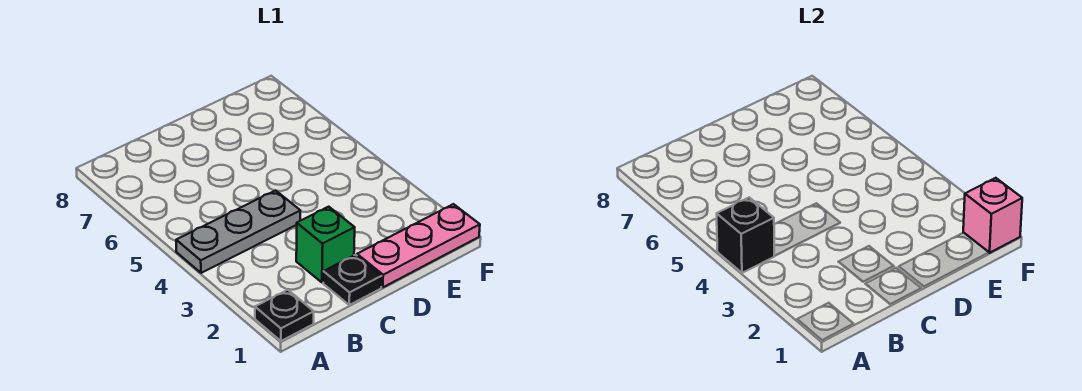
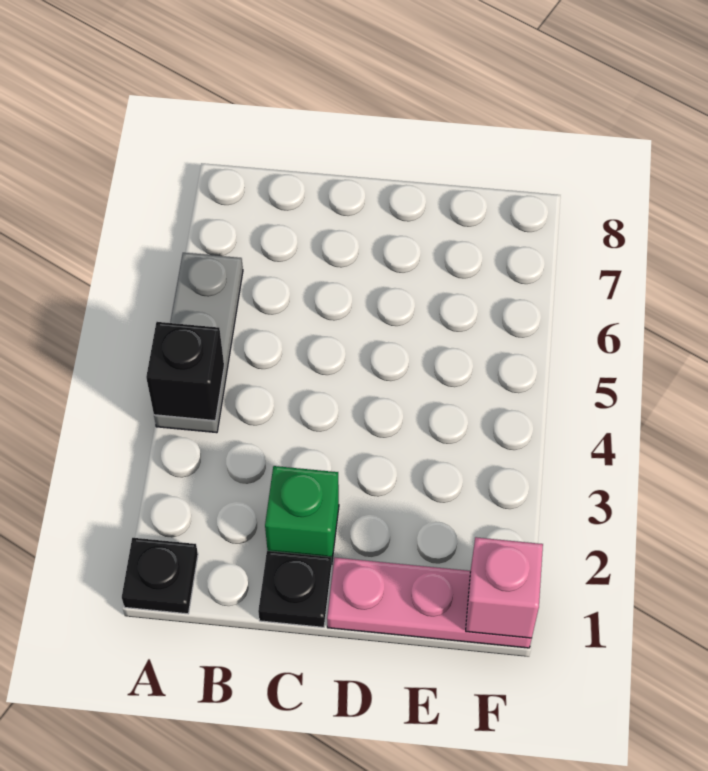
grey 1x3 plate [176,191,300,273] -> grey 1x3 plate turned to [154,253,243,433]

